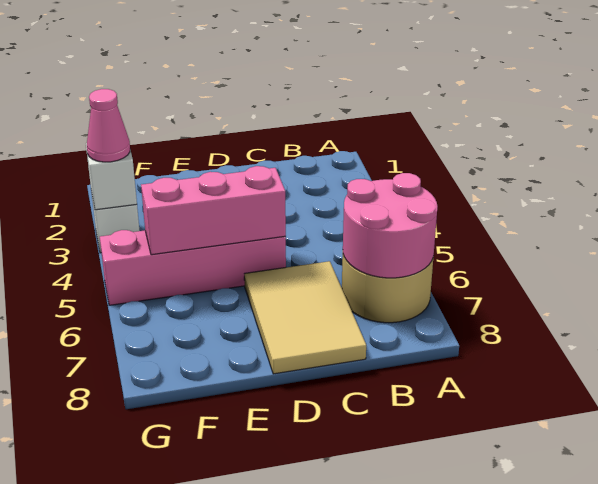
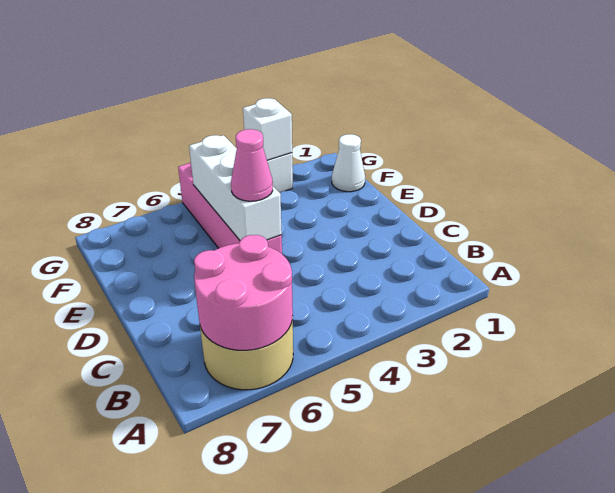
tan 2x3 tile [244,261,366,374] -> none
pink 1x3 brick [141,166,286,255] -> white 1x3 brick [189,135,282,240]
none -> white 1x1 cone [332,134,365,192]
pink 1x1 cone [87,89,130,162] -> pink 1x1 cone moved to [231,129,273,201]

